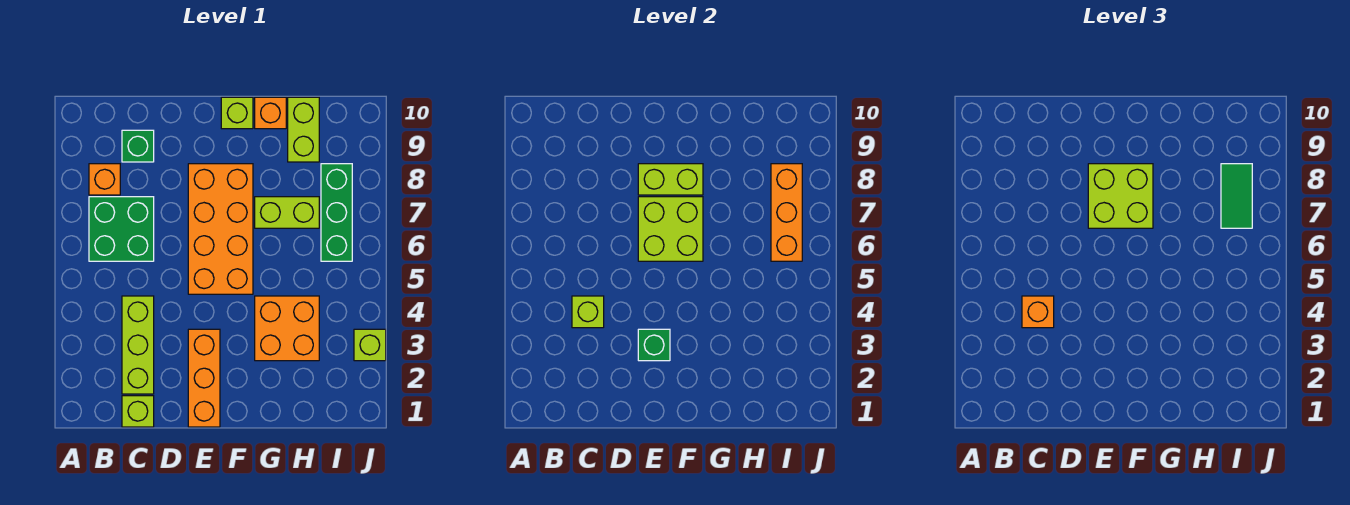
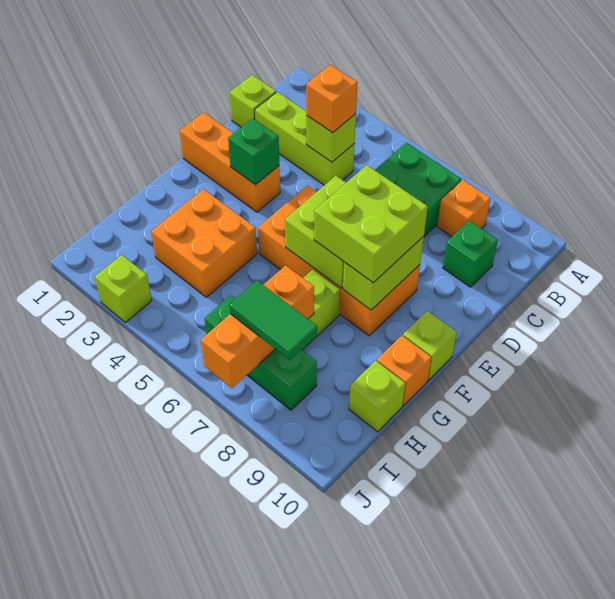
lime 1x2 brick [288,97,319,162] -> lime 1x1 brick [349,361,405,432]
orange 1x3 brick [771,164,802,261] -> orange 1x3 brick turned to [201,265,314,388]

